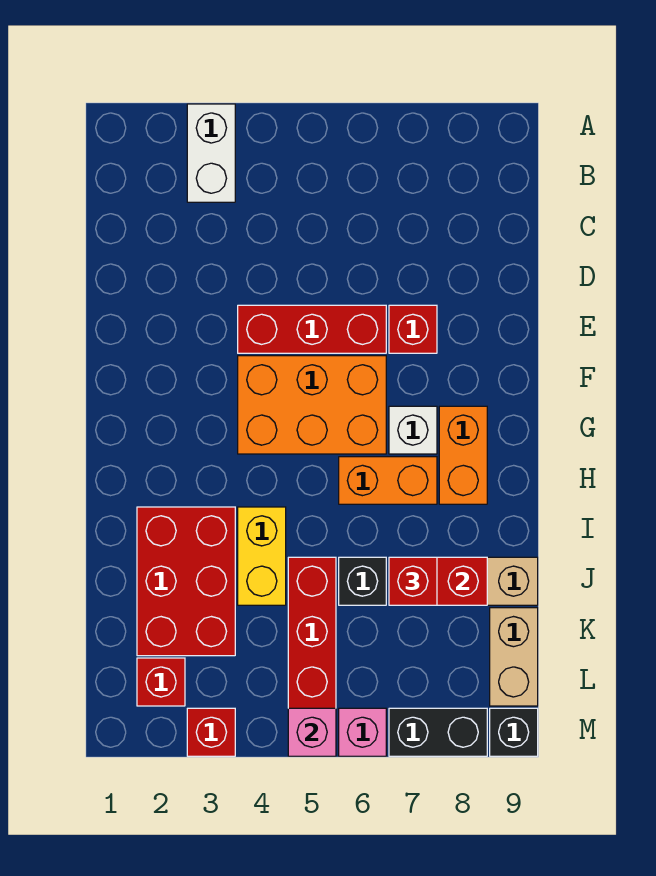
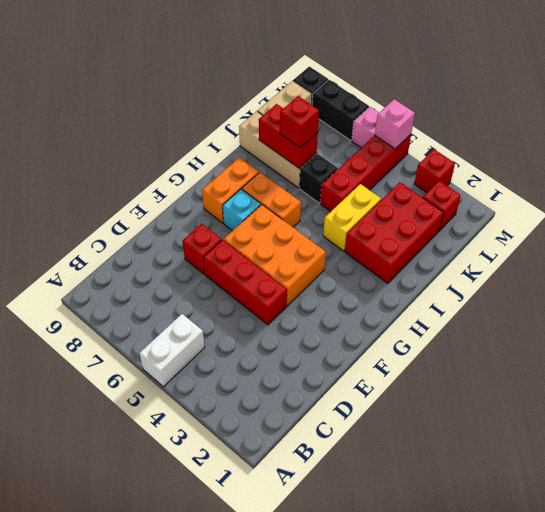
white 1x2 brick [187,104,235,202] -> white 1x2 brick moved to [139,314,205,387]
white 1x1 brick [389,406,437,454] -> cyan 1x1 brick [223,189,261,231]

